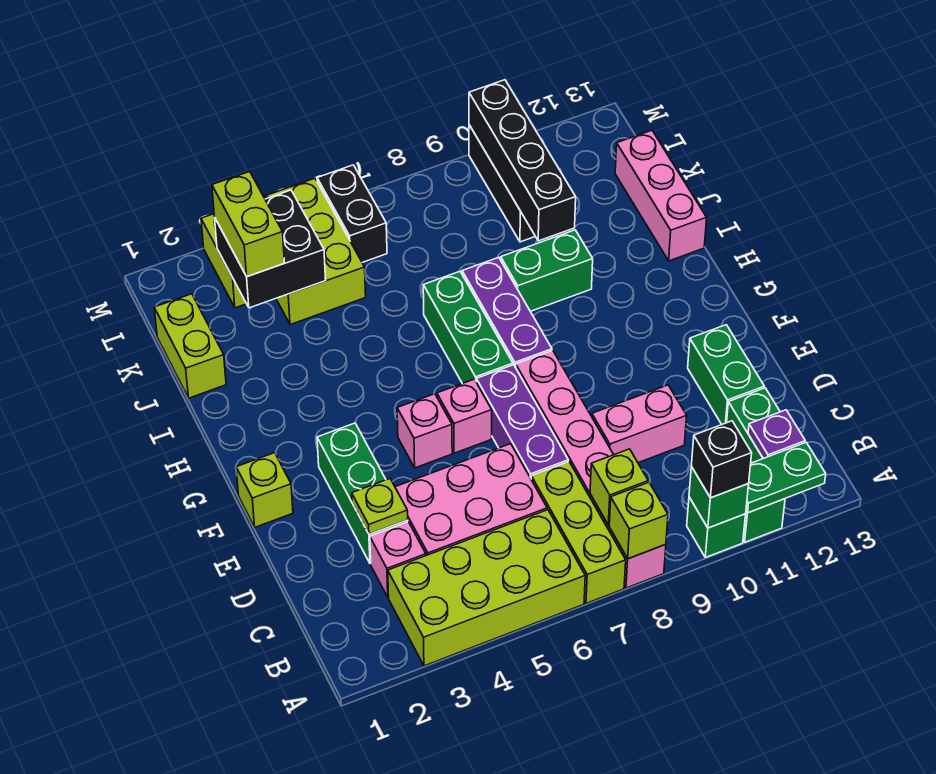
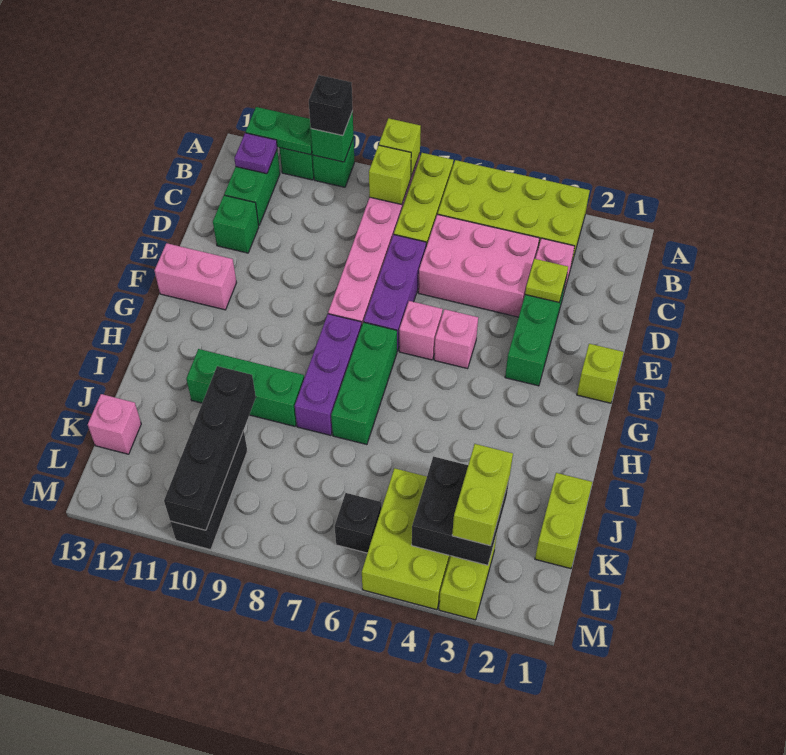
pink 1x2 brick [592,385,687,463] -> pink 1x2 brick moved to [155,243,237,310]
green 1x2 brick [688,325,764,424] -> green 1x1 brick [213,195,259,253]
green 1x2 brick [501,230,593,311] -> green 1x3 brick [186,349,304,426]
pink 1x3 brick [615,130,707,261] -> pink 1x1 brick [88,394,141,454]
black 1x2 brick [317,165,387,262] -> black 1x1 brick [335,493,382,553]

